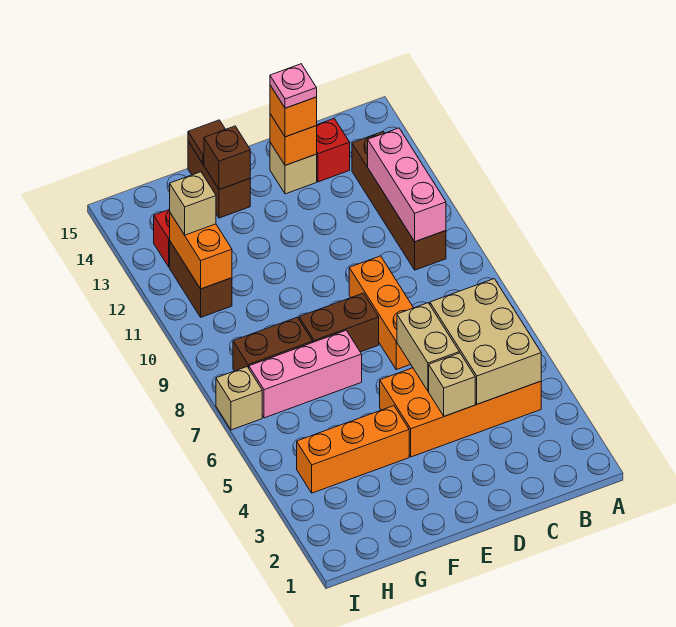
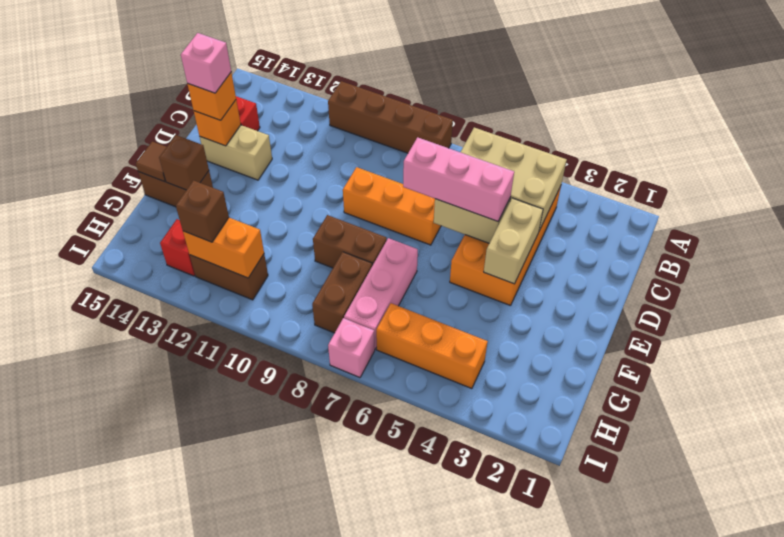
brown 1x4 brick [352,132,446,270] -> brown 1x4 brick moved to [328,81,453,153]
pink 1x3 brick [368,128,446,242] -> pink 1x3 brick moved to [403,137,514,221]
tan 1x1 brick [429,353,475,416] -> tan 1x2 brick [484,198,543,284]
tan 1x1 brick [270,143,317,194] -> tan 1x2 brick [200,125,272,180]
pink 1x1 plate [270,64,317,108] -> pink 1x1 brick [181,33,231,93]
brown 1x2 brick [299,293,379,352] -> brown 1x2 brick turned to [313,215,387,268]
orange 1x3 brick [297,406,409,493] -> orange 1x3 brick turned to [376,303,488,389]
tan 1x1 brick [170,172,216,235] -> brown 1x1 brick [176,181,229,242]
tan 1x1 brick [216,367,262,430] -> pink 1x1 brick [328,318,375,378]

